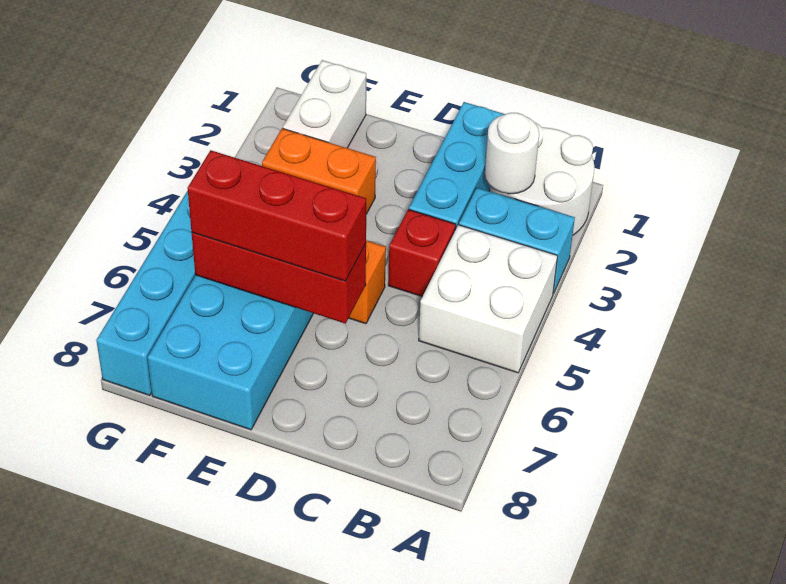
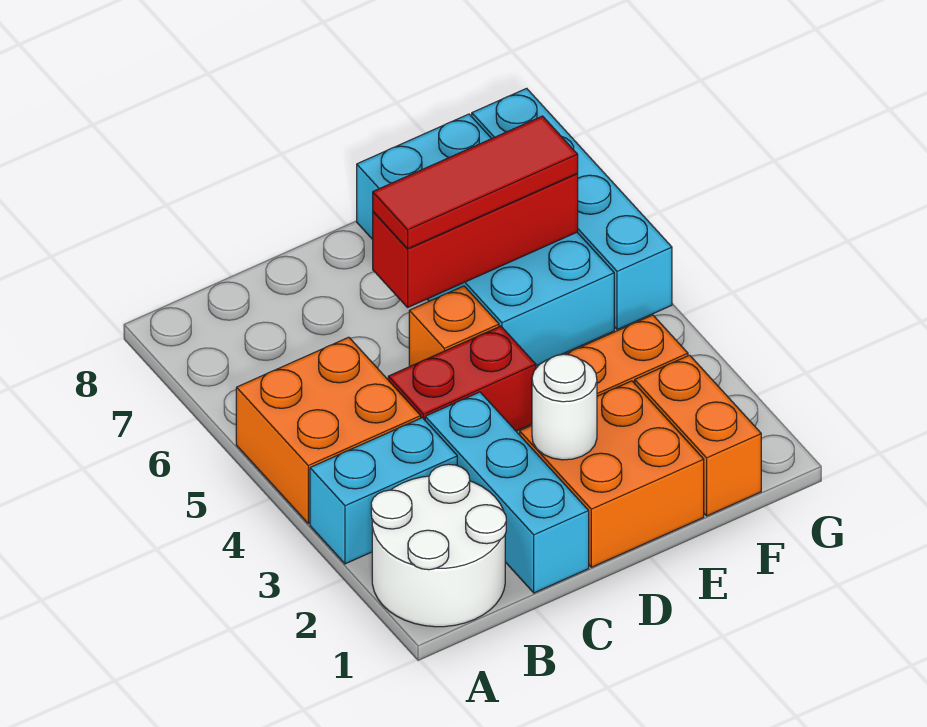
white 2x2 brick [419,225,558,373] -> orange 2x2 brick [236,337,421,524]
white 1x1 round brick [485,113,539,194] -> white 1x1 round brick moved to [532,354,597,460]
red 1x1 brick [388,209,456,297] -> red 1x2 brick [388,326,536,431]
none -> orange 2x2 brick [520,381,704,567]
red 1x3 brick [188,150,366,281] -> red 1x3 tile [373,116,578,249]
white 1x2 brick [283,60,366,148] -> orange 1x2 brick [635,355,761,516]

